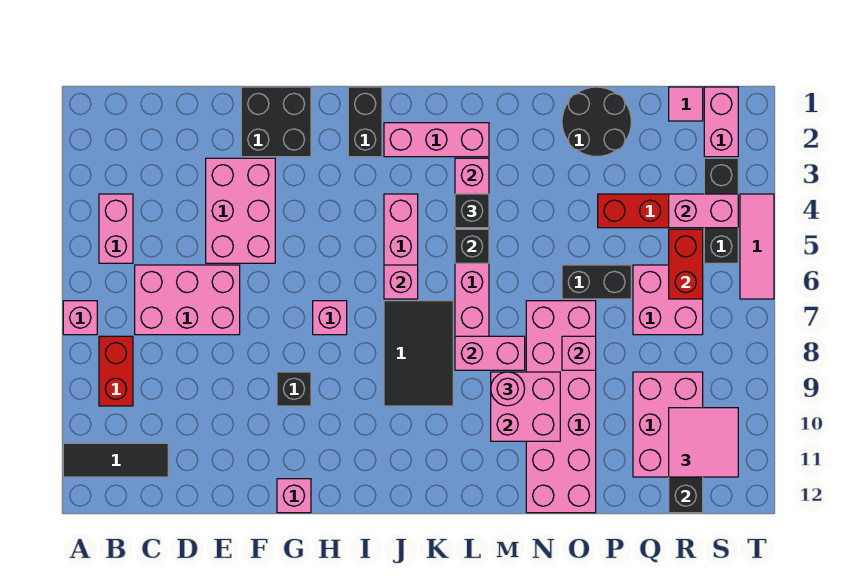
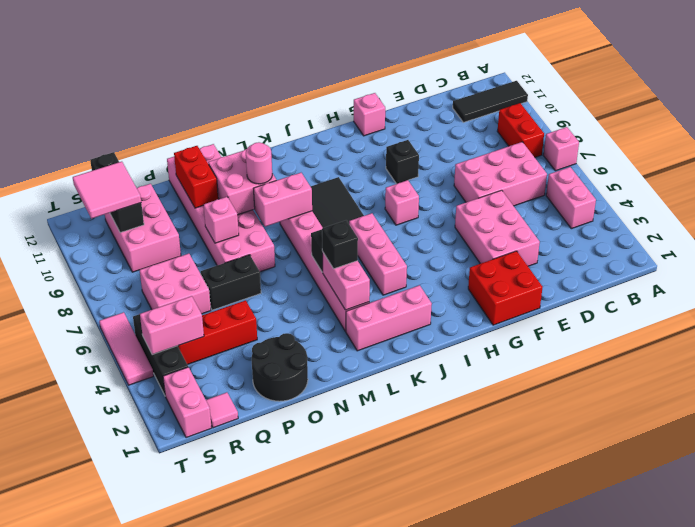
black 2x2 brick [241,87,311,157] -> red 2x2 brick [468,251,543,325]
black 1x2 brick [348,87,382,157] -> none
pink 1x1 brick [384,265,418,299] -> none
red 1x2 brick [669,229,703,299] -> red 1x2 brick moved to [174,146,218,208]

